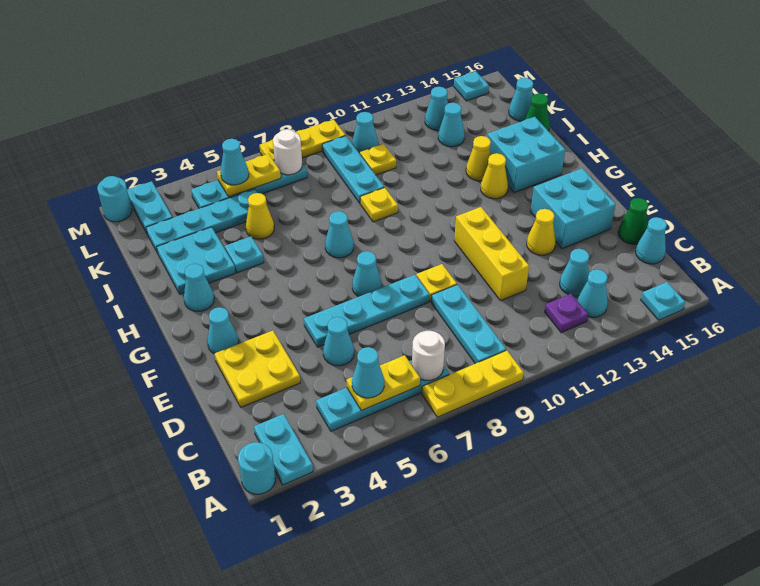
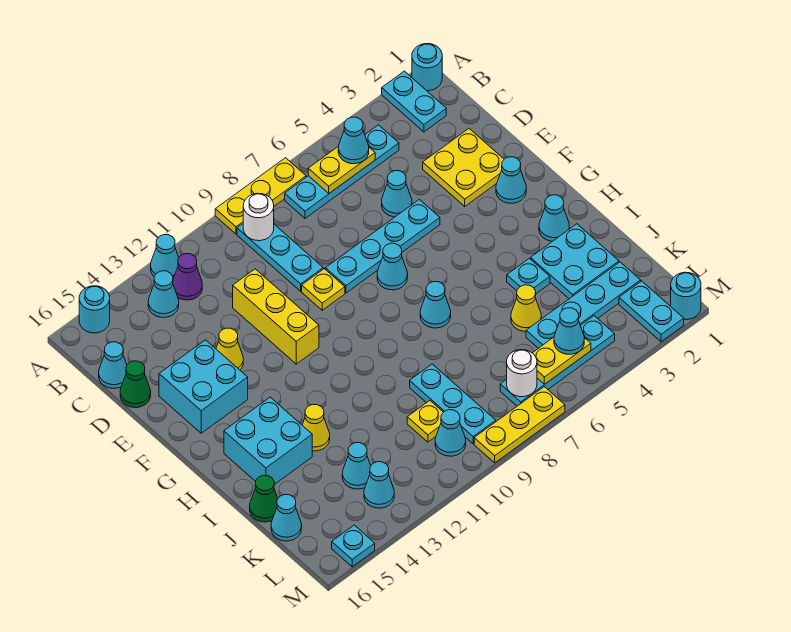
cyan 1x1 plate [641,282,685,320] -> cyan 1x1 round brick [79,286,110,333]
white 1x1 round brick [412,331,445,380] -> white 1x1 round brick moved to [243,193,274,241]
purple 1x1 plate [545,294,588,333] -> purple 1x1 cone [173,254,202,300]
cyan 1x1 cone [560,249,589,296] -> cyan 1x1 cone moved to [151,235,179,279]
yellow 1x1 cone [481,153,508,199] -> none
yellow 1x1 plate [360,187,398,222] -> none

